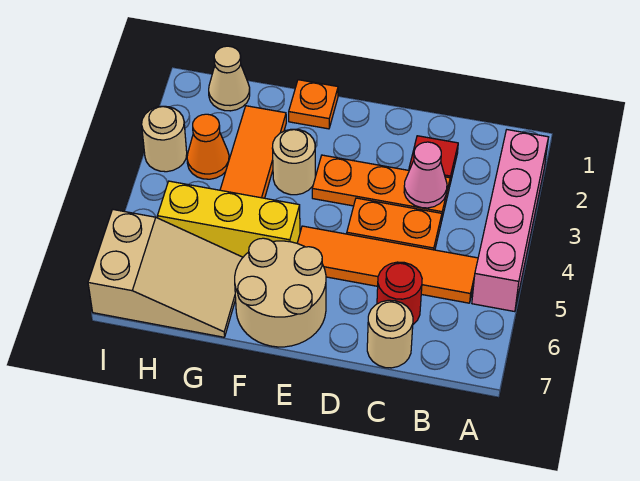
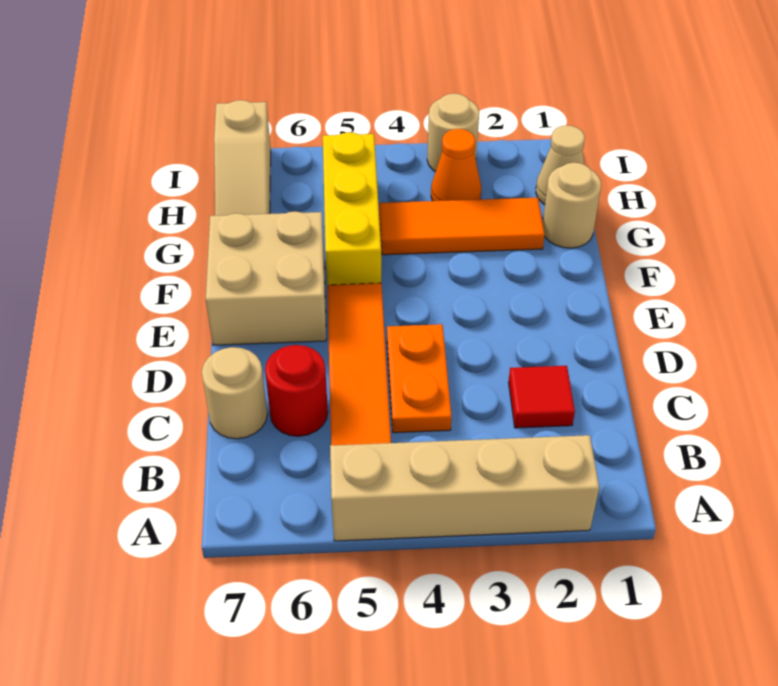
pink 1x4 brick [472,130,548,312] -> tan 1x4 brick [330,435,599,541]
orange 1x3 plate [312,155,450,221] -> none
pink 1x1 cone [404,142,447,208] -> none
tan 2x2 round brick [235,238,326,347] -> tan 2x2 brick [206,211,326,345]
orange 1x1 plate [289,80,338,129] -> none
tan 1x1 round brick [272,129,315,195] -> tan 1x1 round brick moved to [543,163,601,248]
tan 2x3 slope [88,210,243,337] -> tan 1x3 slope [214,100,271,216]

